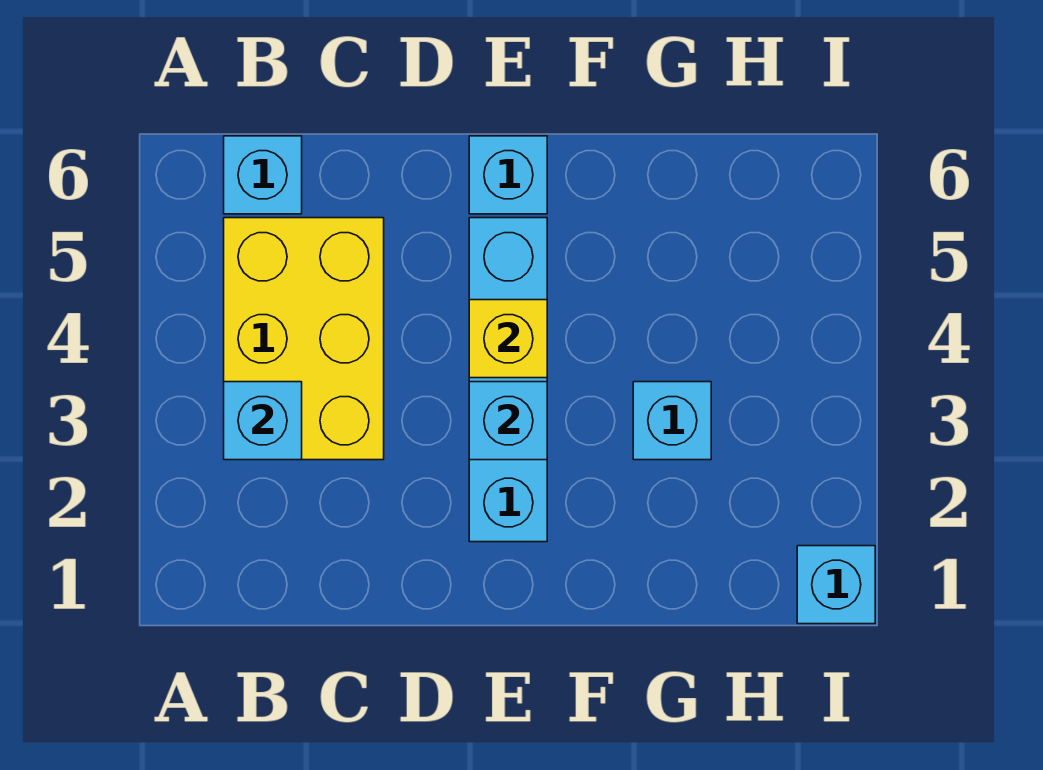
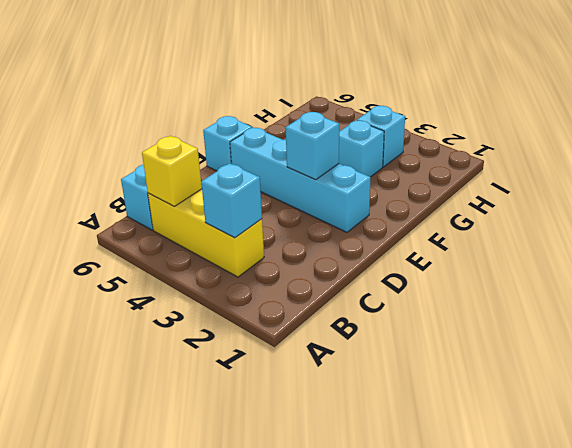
yellow 2x3 brick [224,218,384,460] -> yellow 1x3 brick [148,189,264,277]
yellow 1x1 brick [469,300,547,378] -> yellow 1x1 brick moved to [142,136,202,206]
cyan 1x1 brick [797,546,875,624] -> cyan 1x1 brick moved to [357,106,405,167]

